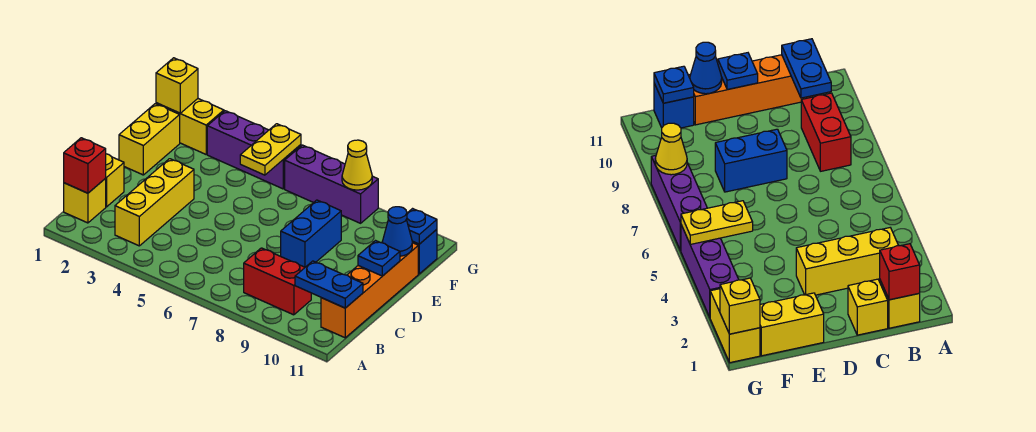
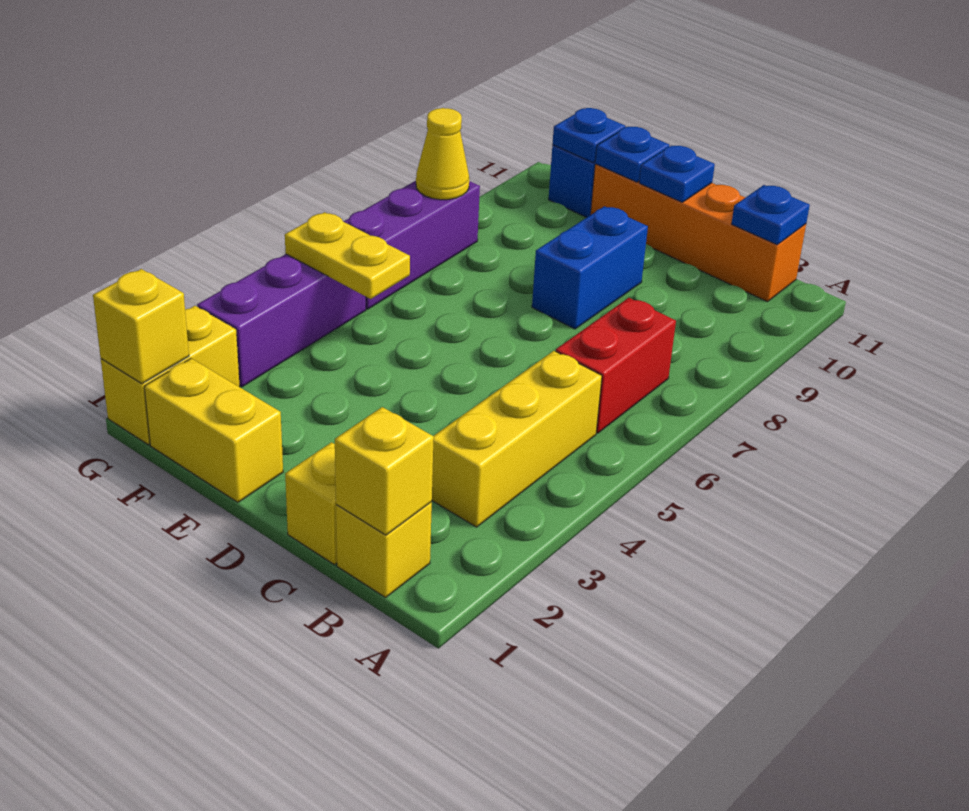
red 1x1 brick [64,138,106,193] -> yellow 1x1 brick [335,407,434,535]
yellow 1x3 brick [115,159,194,246] -> yellow 1x3 brick turned to [432,351,602,527]
red 1x2 brick [244,248,311,315] -> red 1x2 brick moved to [556,298,676,433]
blue 1x2 plate [295,261,363,308] -> blue 1x1 plate [732,185,810,245]
blue 1x2 brick [281,200,341,267] -> blue 1x2 brick turned to [532,206,648,329]
blue 1x1 cone [382,207,412,256] -> blue 1x1 plate [595,127,669,182]

